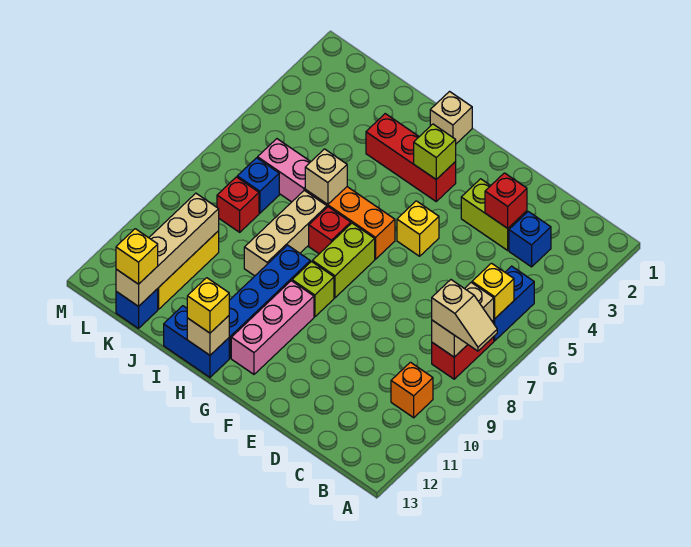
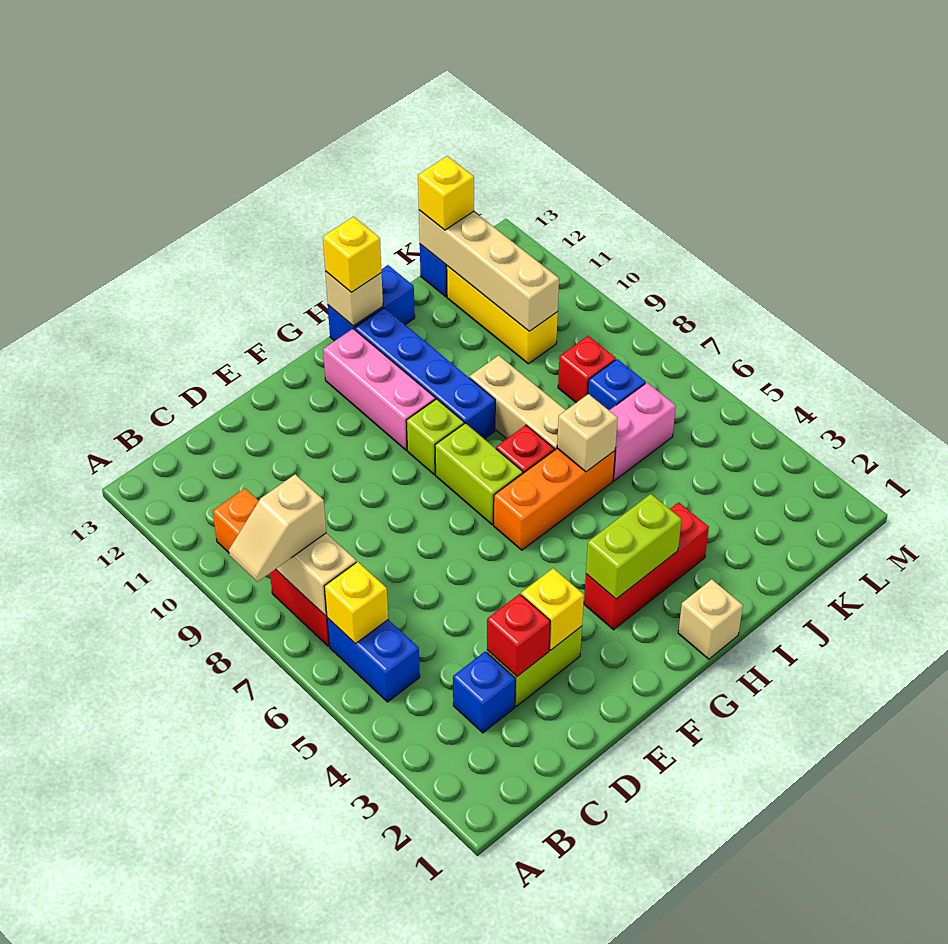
yellow 1x1 brick [397,201,439,256] -> yellow 1x1 brick moved to [521,568,584,650]
lime 1x1 brick [414,124,456,179] -> lime 1x2 brick [586,494,682,599]

